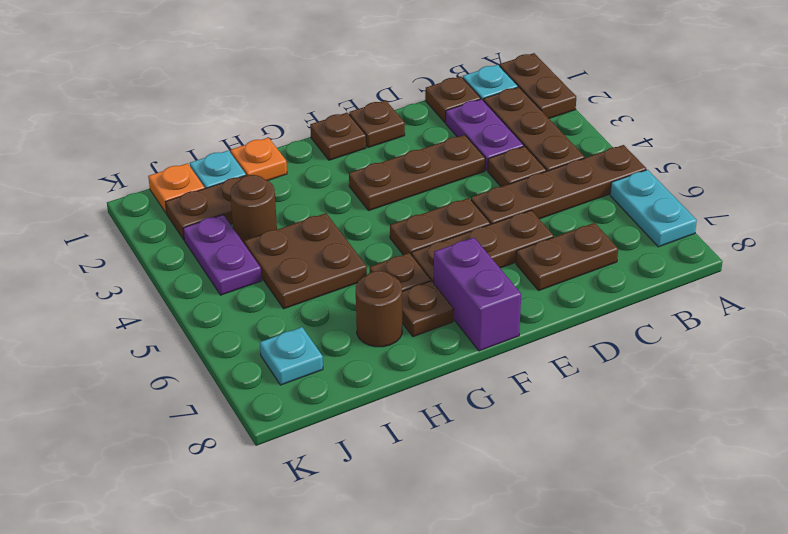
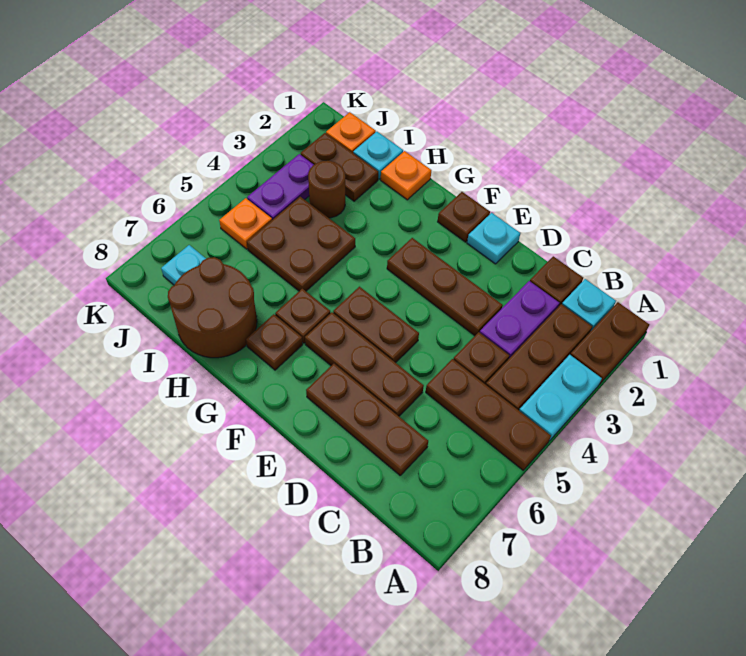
brown 1x4 plate [471,145,646,224] -> brown 1x3 plate [426,359,551,470]
cyan 1x2 plate [610,170,697,247] -> cyan 1x2 plate moved to [519,355,602,441]
brown 1x2 plate [516,223,618,290] -> brown 1x3 plate [306,364,428,475]
brown 1x1 plate [349,100,405,148] -> cyan 1x1 plate [467,213,520,264]
purple 1x2 brick [434,238,521,351] -> none
brown 1x1 round brick [356,271,402,347] -> brown 2x2 round brick [168,257,257,358]
none -> orange 1x1 plate [219,198,272,249]

